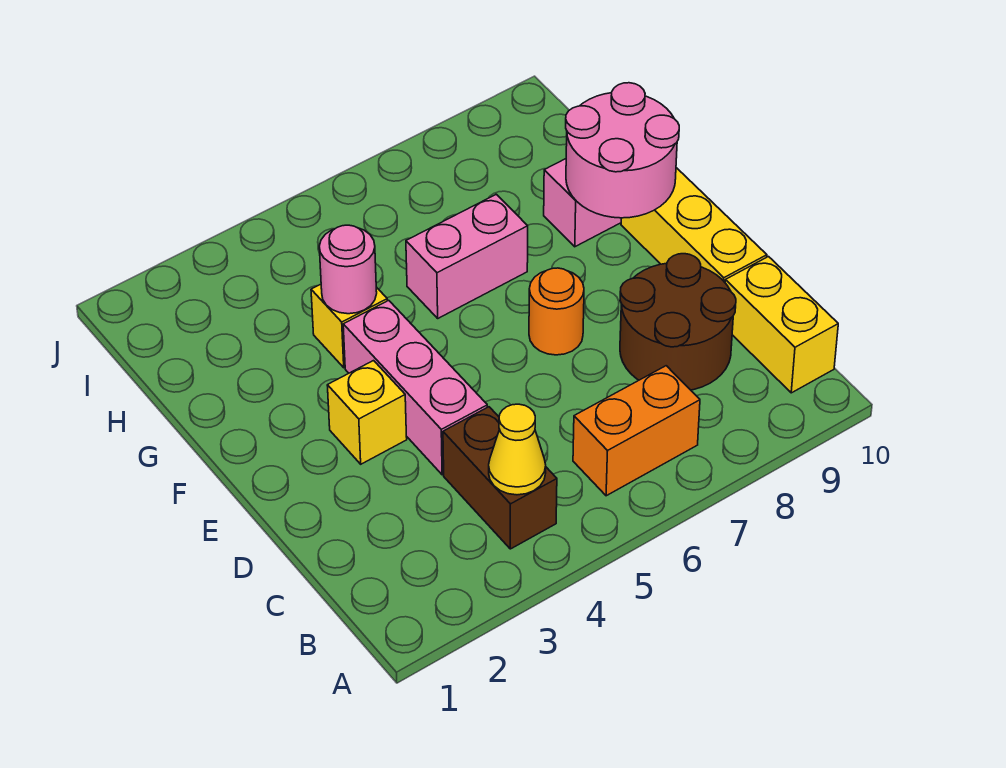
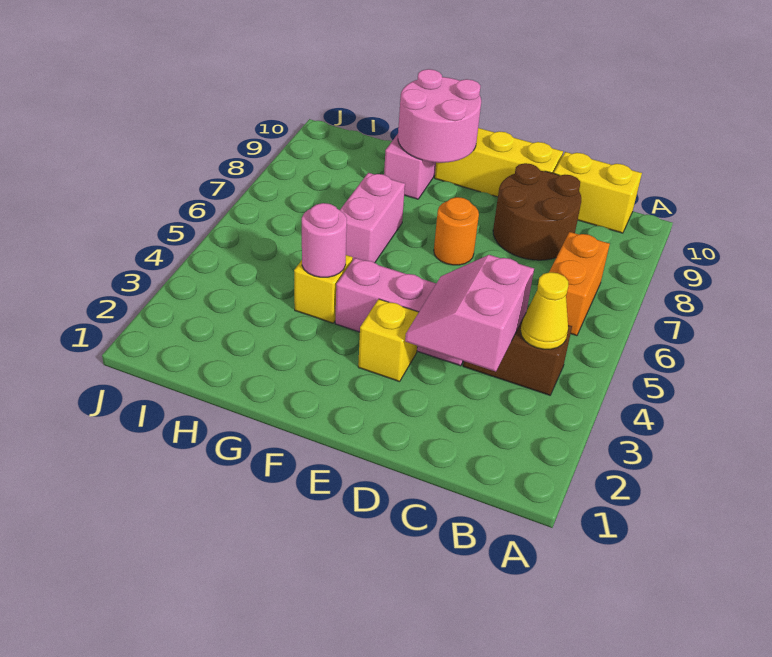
none -> pink 2x2 slope [405,255,534,372]

